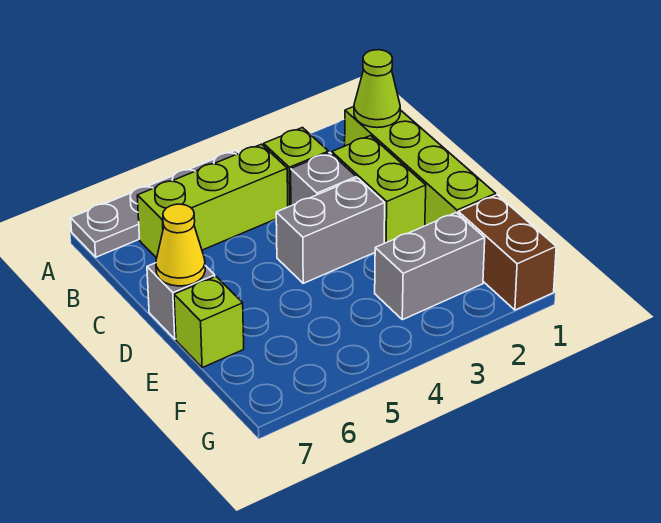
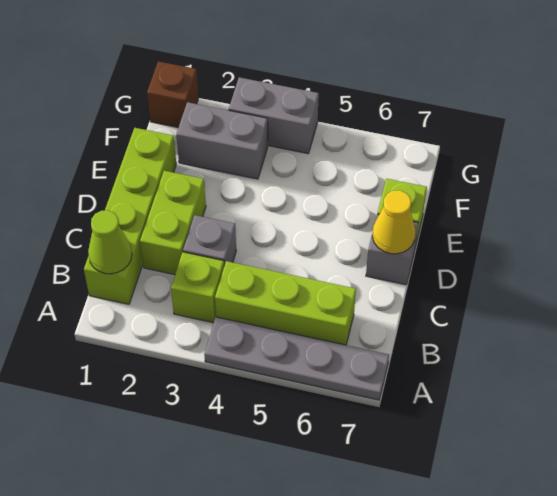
grey 1x2 brick [276,178,385,283] -> grey 1x2 brick moved to [229,77,319,154]
brown 1x2 brick [458,195,556,310] -> brown 1x1 brick [147,62,198,127]

